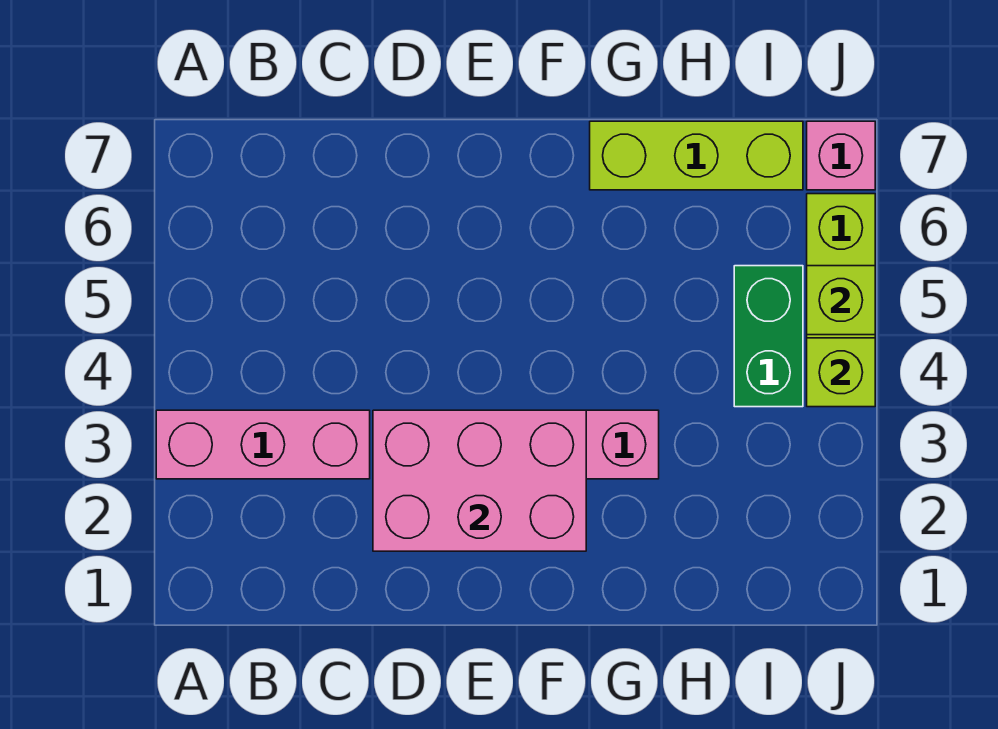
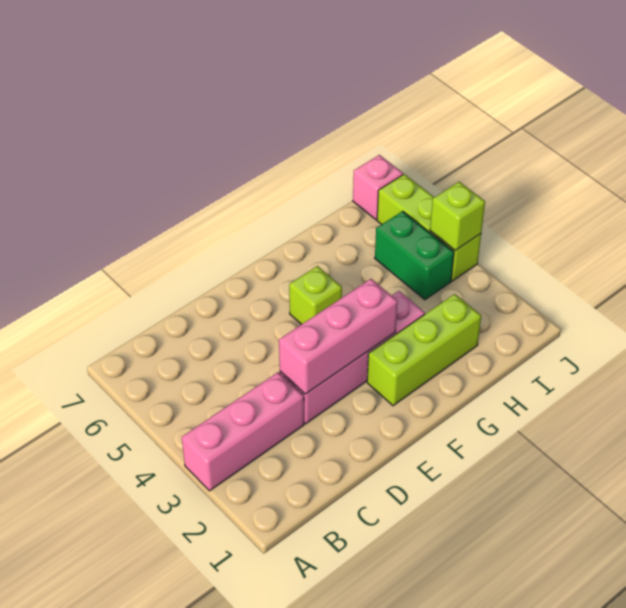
pink 2x3 brick [373,410,586,551] -> pink 1x3 brick [279,279,398,394]
lime 1x3 brick [590,121,803,190] -> lime 1x3 brick moved to [367,294,481,406]
lime 1x1 brick [807,266,875,335] -> lime 1x1 brick moved to [289,266,342,325]

